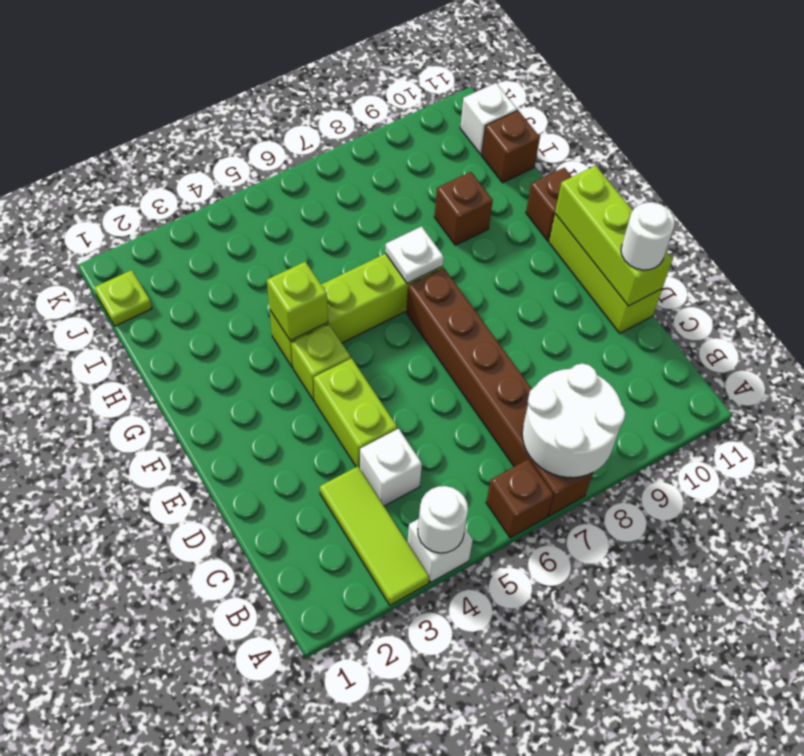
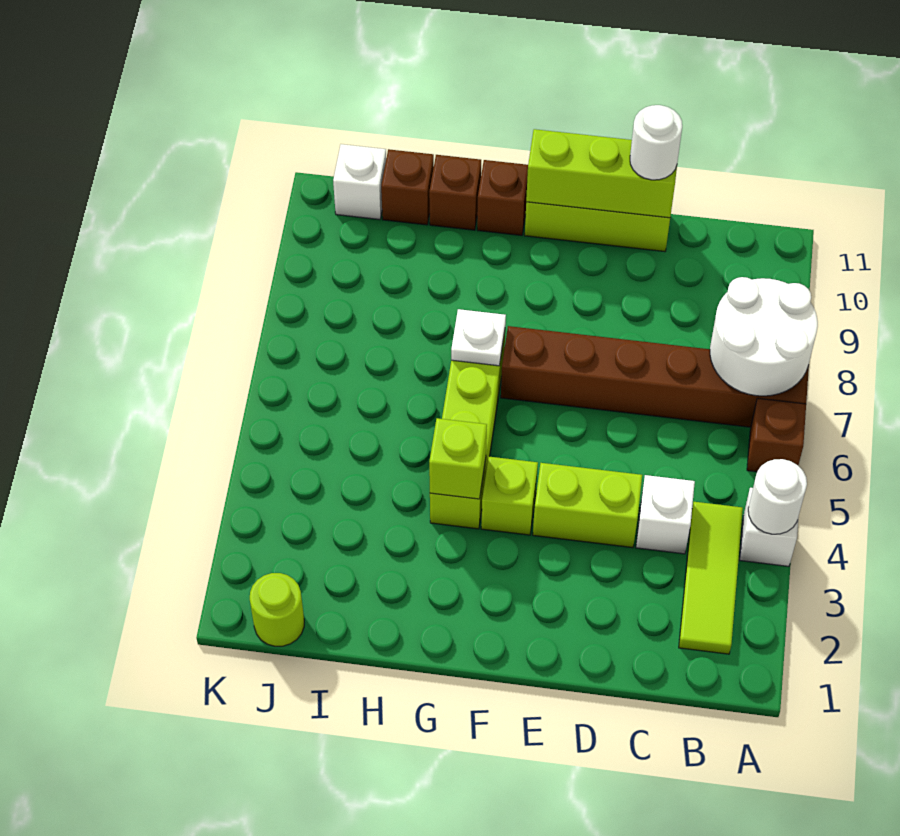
lime 1x3 tile [320,466,429,605] -> lime 1x3 tile turned to [679,502,743,654]
brown 1x1 brick [434,172,493,245] -> brown 1x1 brick moved to [429,155,481,230]
lime 1x1 plate [94,270,152,326] -> lime 1x1 round brick [250,573,304,646]

